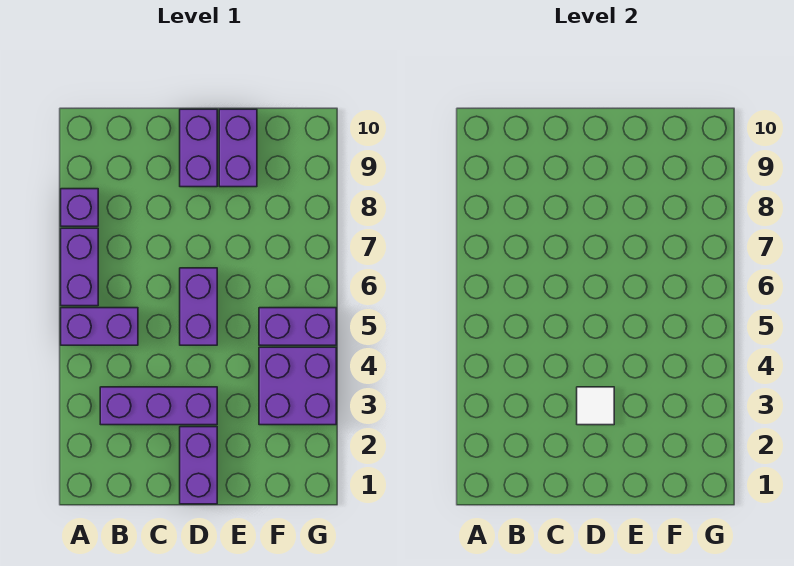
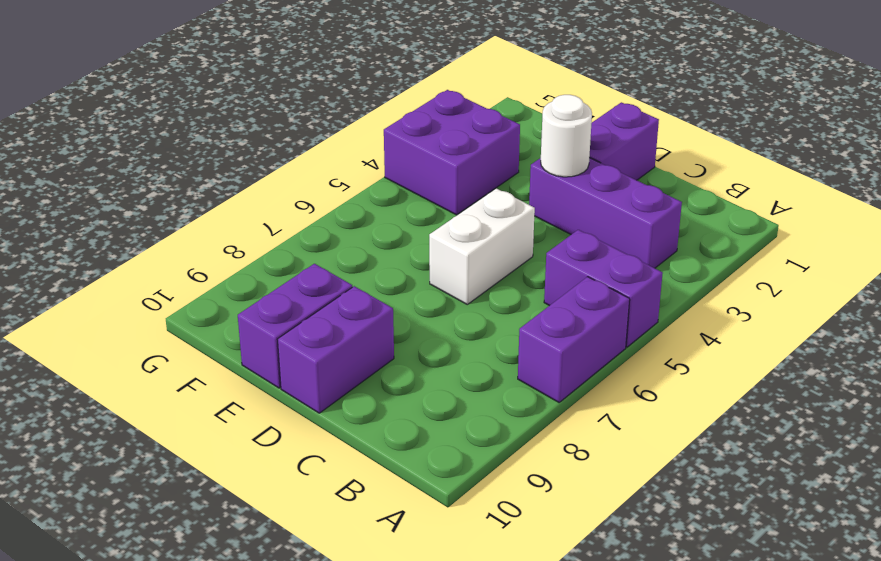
purple 1x1 brick [61,189,98,226] -> none
white 1x1 tile [577,387,614,425] -> white 1x1 round brick [541,95,592,177]
purple 1x2 brick [180,268,217,345] -> white 1x2 brick [429,188,535,304]
purple 1x2 brick [259,308,336,345] -> none

